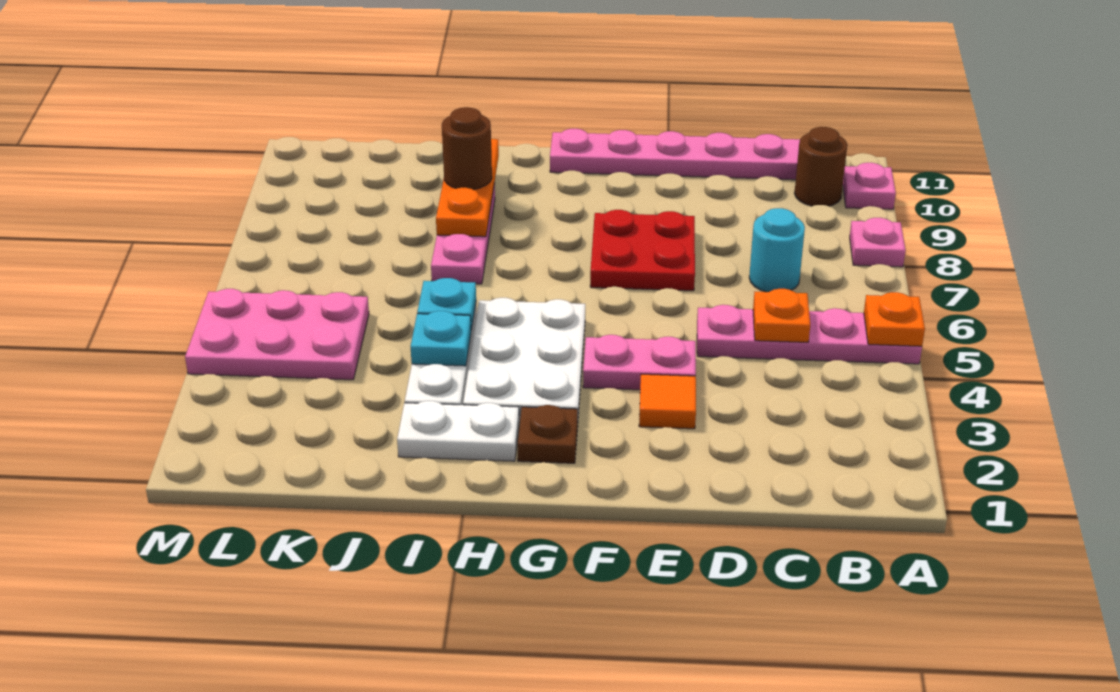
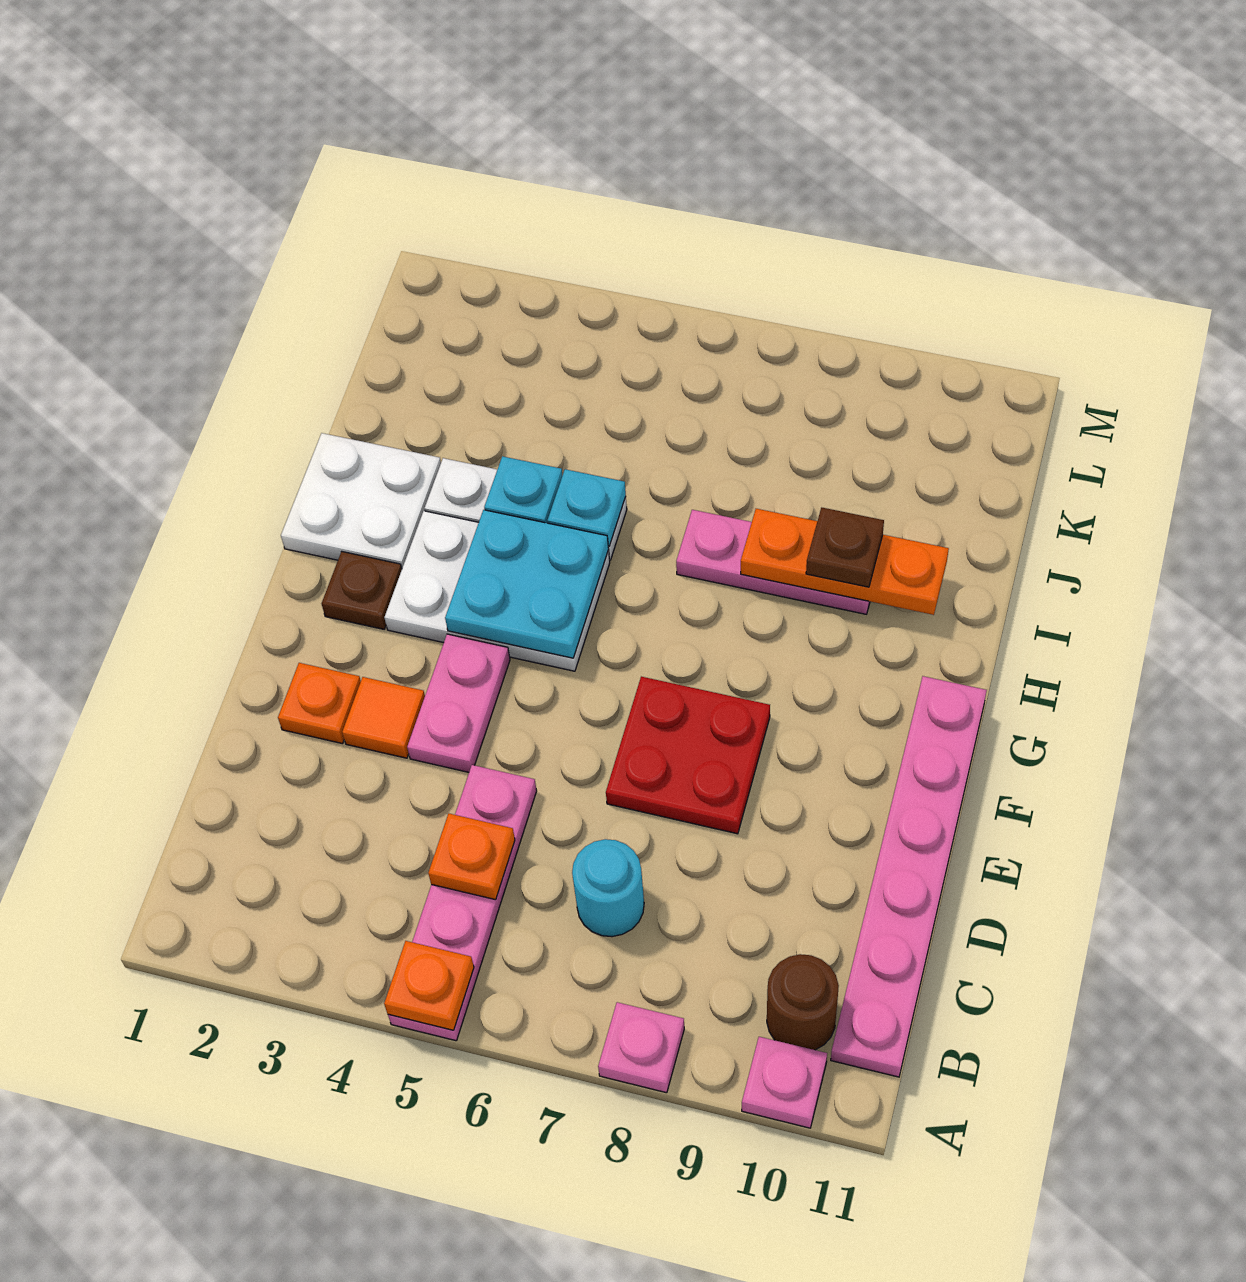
none -> orange 1x1 plate [278,663,361,744]
none -> cyan 2x2 plate [445,510,608,658]
white 1x2 plate [397,401,519,461] -> white 2x2 plate [281,433,441,568]
brown 1x1 round brick [442,107,492,190] -> brown 1x1 plate [806,508,884,587]
pink 2x3 plate [185,289,369,380] -> none

